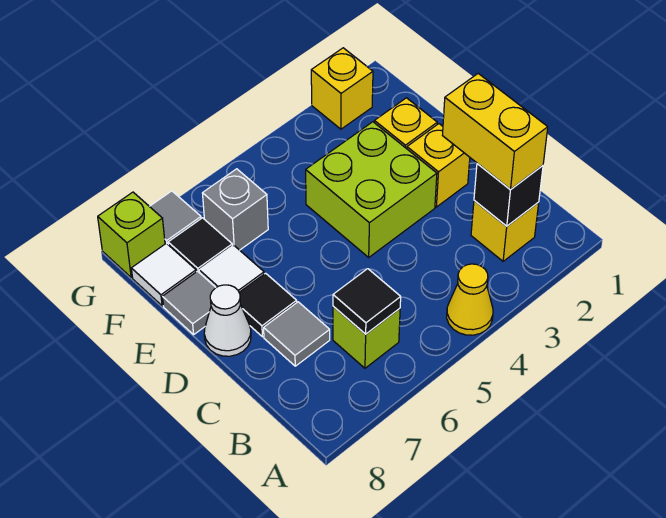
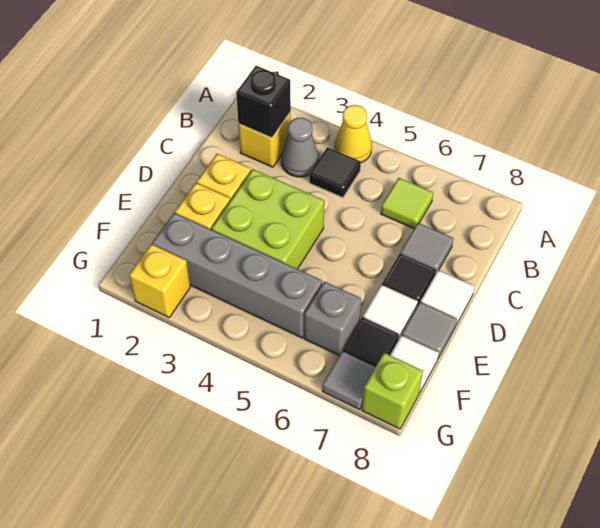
yellow 1x2 brick [442,74,548,190] -> none
none -> grey 1x1 cone [281,118,319,177]
lime 1x1 brick [333,307,400,368] -> lime 1x1 tile [381,178,433,228]
black 1x1 tile [333,269,401,334] -> black 1x1 tile moved to [309,147,361,198]
white 1x1 cone [204,285,251,356] -> white 1x1 tile [421,270,475,325]
none -> grey 1x4 brick [153,213,322,338]

